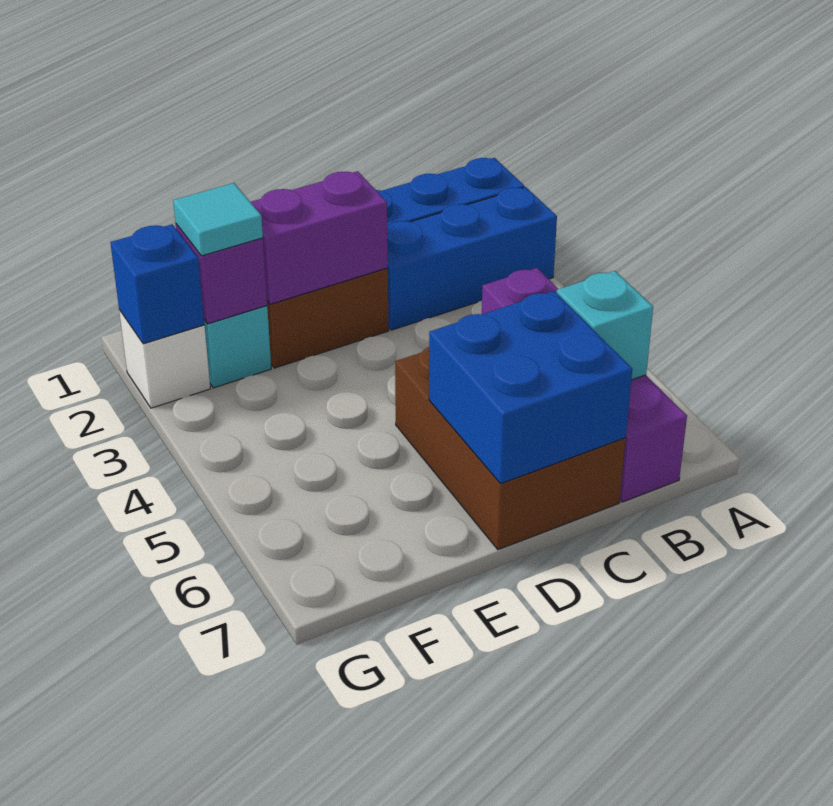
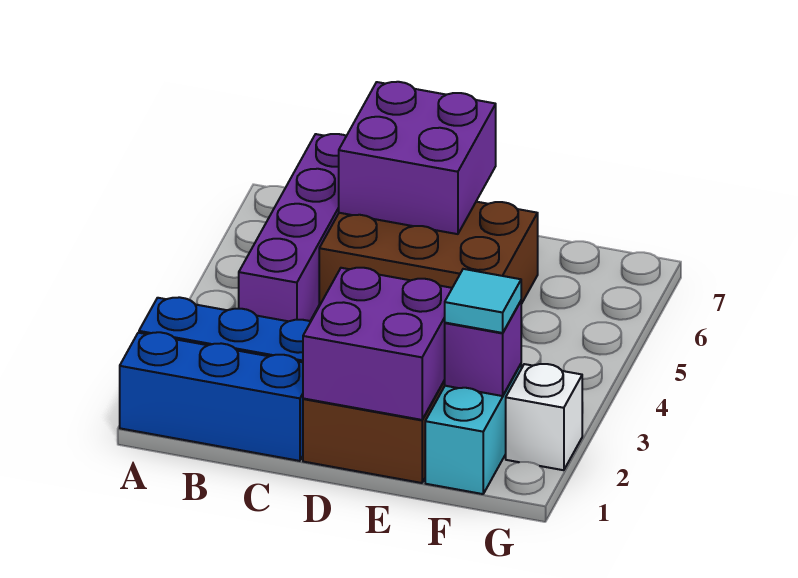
cyan 1x1 brick [557,271,653,380] -> none
brown 2x3 brick [395,347,626,550] -> brown 2x3 brick turned to [319,202,538,306]
blue 2x2 brick [429,291,632,484] -> purple 2x2 brick [339,82,496,234]
purple 1x2 brick [251,171,388,304] -> purple 2x2 brick [303,268,452,420]
blue 1x1 brick [110,224,204,344] -> none

